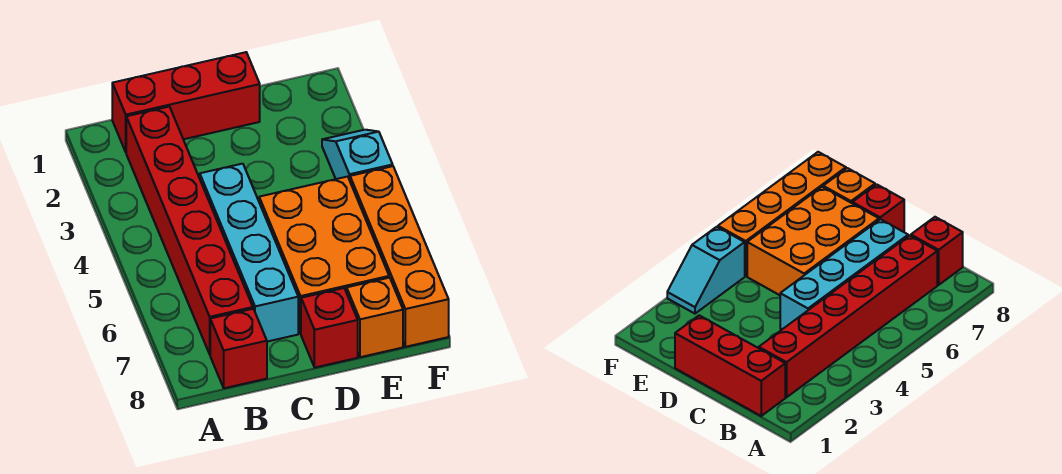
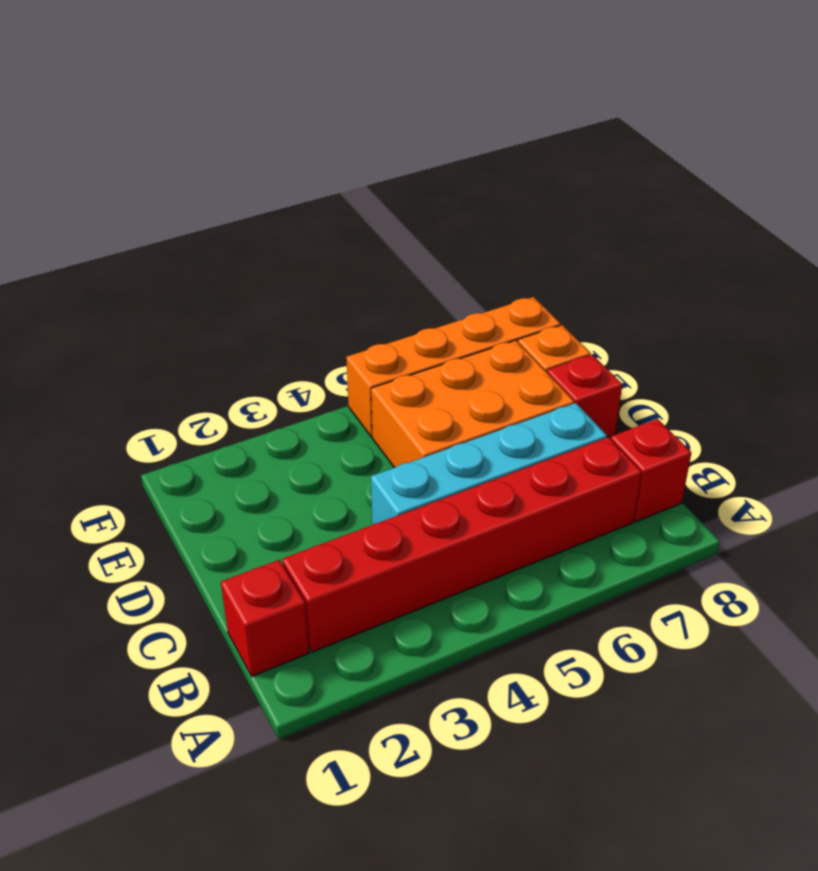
red 1x3 brick [112,52,260,152] -> red 1x1 brick [221,560,309,676]
cyan 1x2 slope [322,130,393,180] -> none

